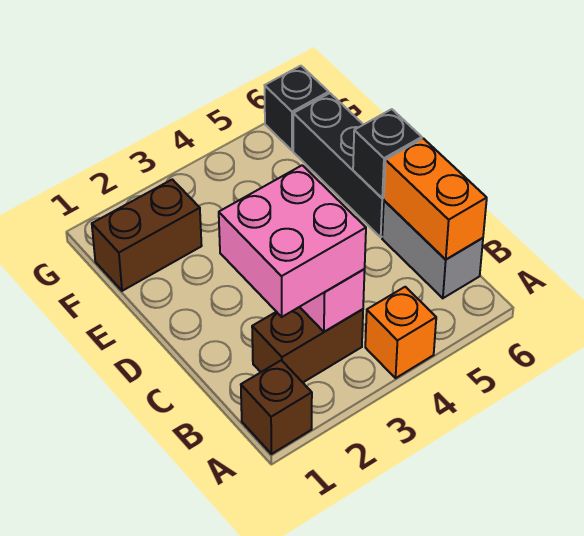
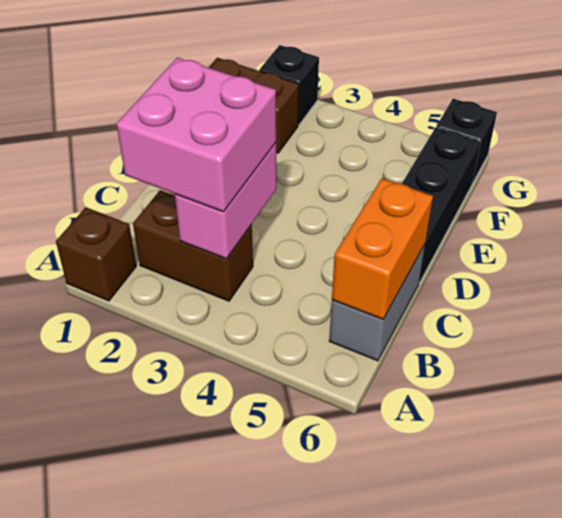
orange 1x1 brick [365,287,436,378] -> none
black 1x1 brick [353,109,422,198] -> black 1x1 brick moved to [259,45,319,125]

